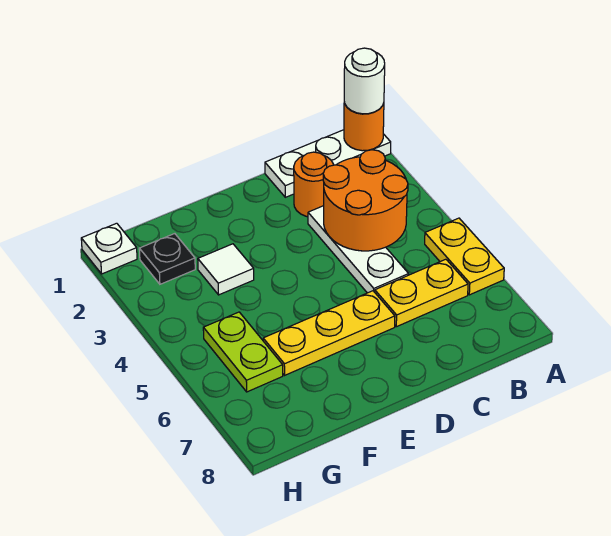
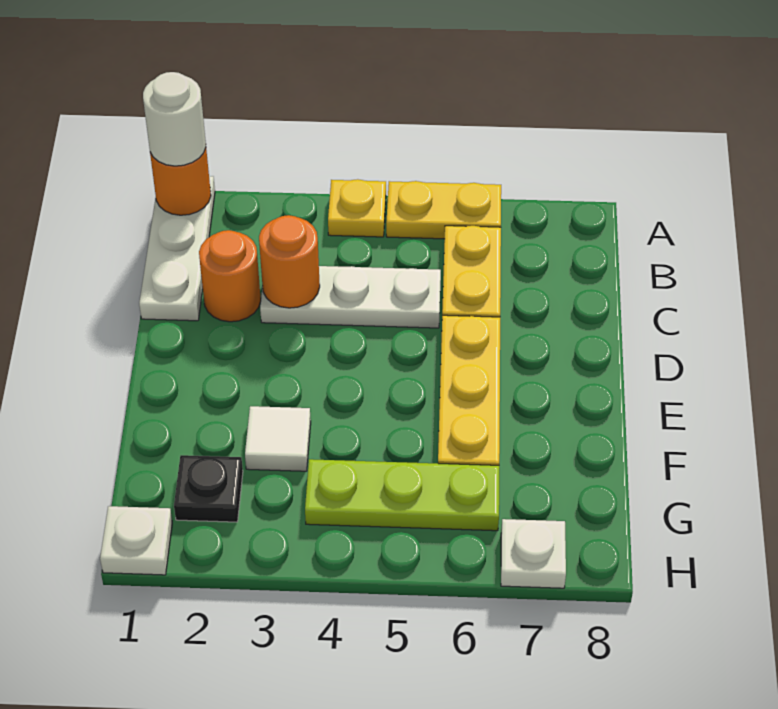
none -> yellow 1x1 plate [328,179,386,237]
orange 2x2 round brick [323,150,408,251] -> orange 1x1 round brick [259,215,320,308]
lime 1x2 plate [203,312,283,392] -> lime 1x3 plate [305,459,499,531]
none -> white 1x1 plate [501,519,566,588]

